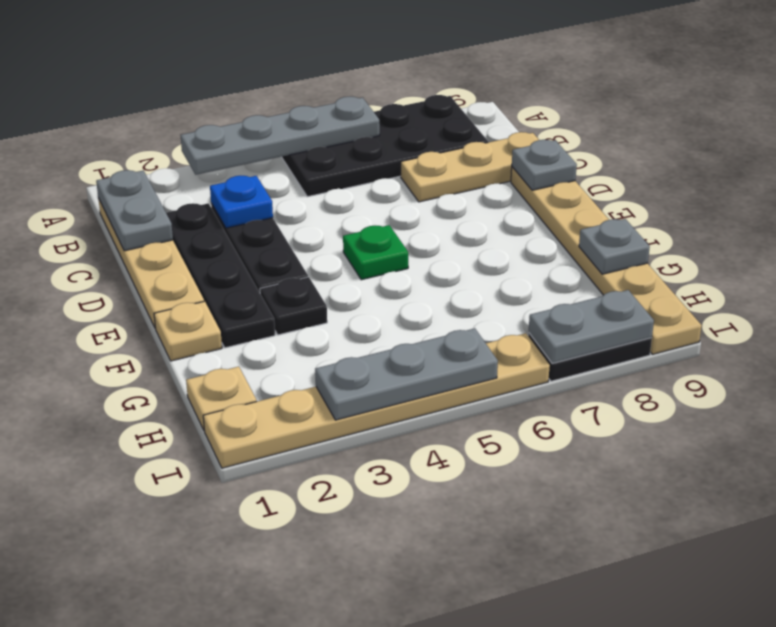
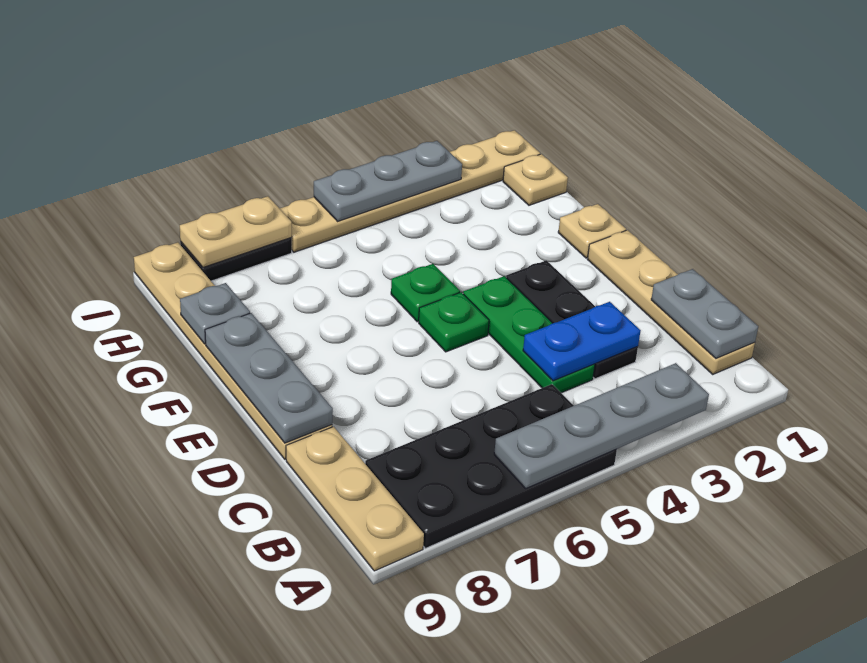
black 1x4 plate [166,203,275,348] -> none
blue 1x1 plate [210,176,273,228] -> blue 1x2 plate [523,302,641,381]
none -> green 1x3 plate [463,276,595,393]
tan 1x3 plate [401,132,539,202] -> tan 1x3 plate turned to [286,427,424,571]
grey 1x1 plate [512,140,577,190] -> grey 1x3 plate [205,313,333,443]
black 1x1 plate [260,277,327,335] -> none
none -> green 1x1 plate [391,264,460,322]
grey 1x2 plate [529,290,654,363] -> tan 1x2 plate [180,196,292,267]

